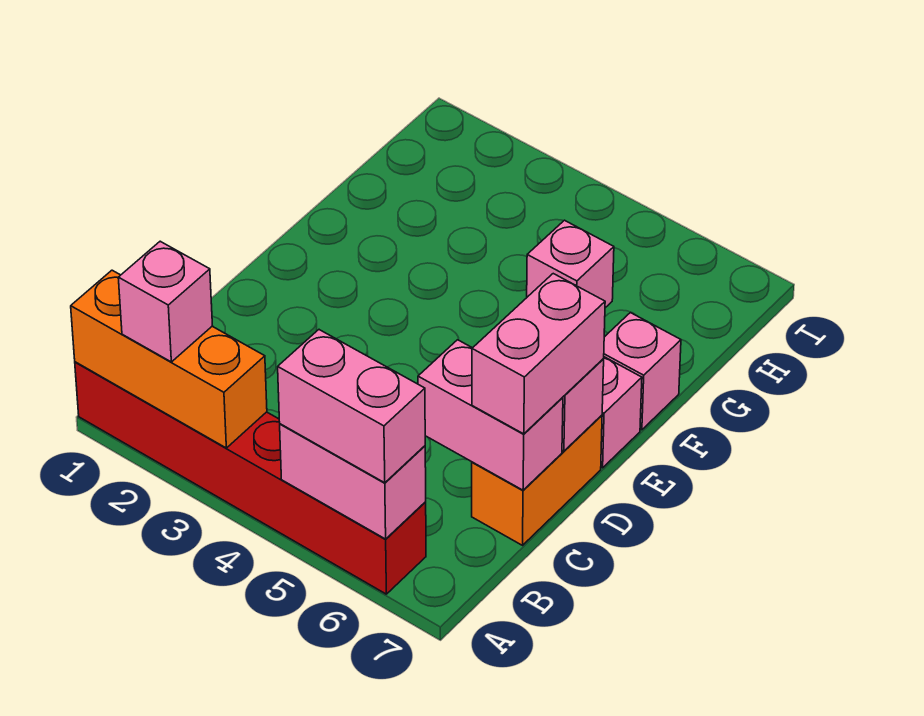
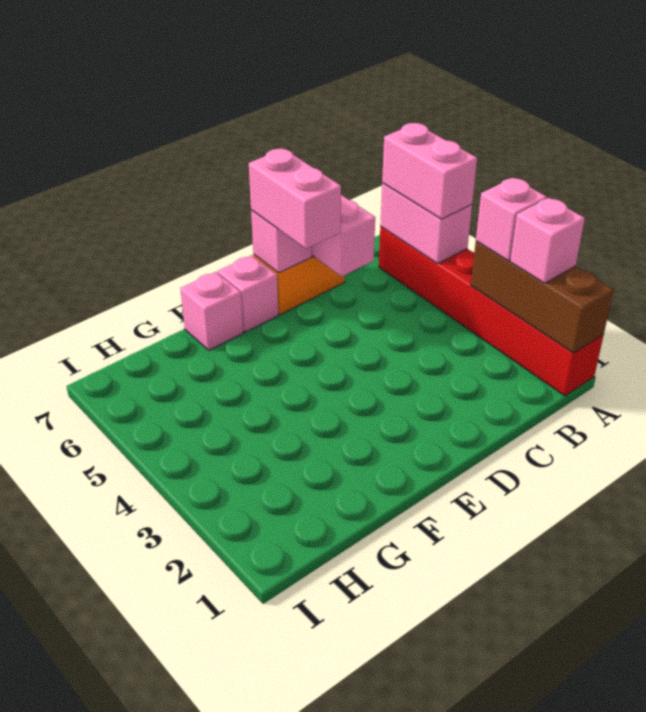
orange 1x3 brick [71,270,267,448] -> brown 1x3 brick [471,241,614,353]
pink 1x2 brick [472,274,605,434] -> pink 1x2 brick turned to [249,149,341,249]
pink 1x1 brick [527,220,614,308] -> pink 1x1 brick moved to [476,178,547,261]

